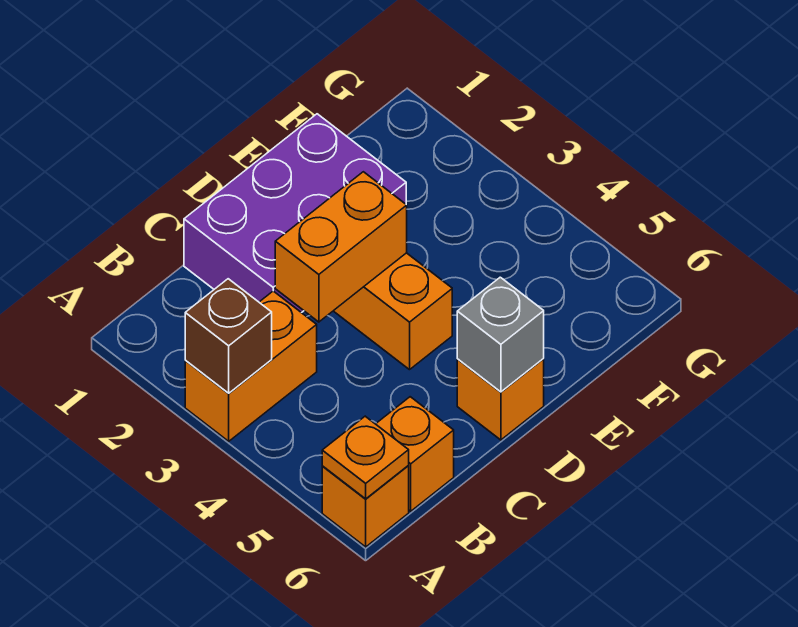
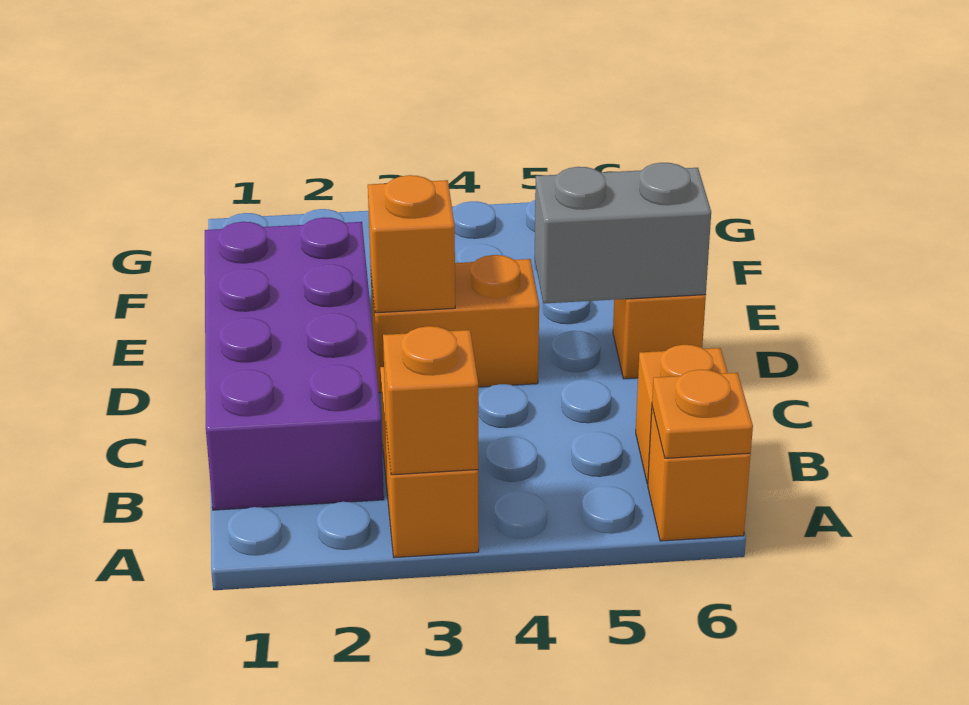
brown 1x1 brick [185,279,272,393] -> orange 1x1 brick [383,326,478,475]
purple 2x3 brick [184,114,406,313] -> purple 2x4 brick [205,217,384,510]
orange 1x2 brick [275,172,407,322] -> orange 1x1 brick [368,175,455,313]
grey 1x1 brick [457,277,544,392] -> grey 1x2 brick [535,163,711,303]

